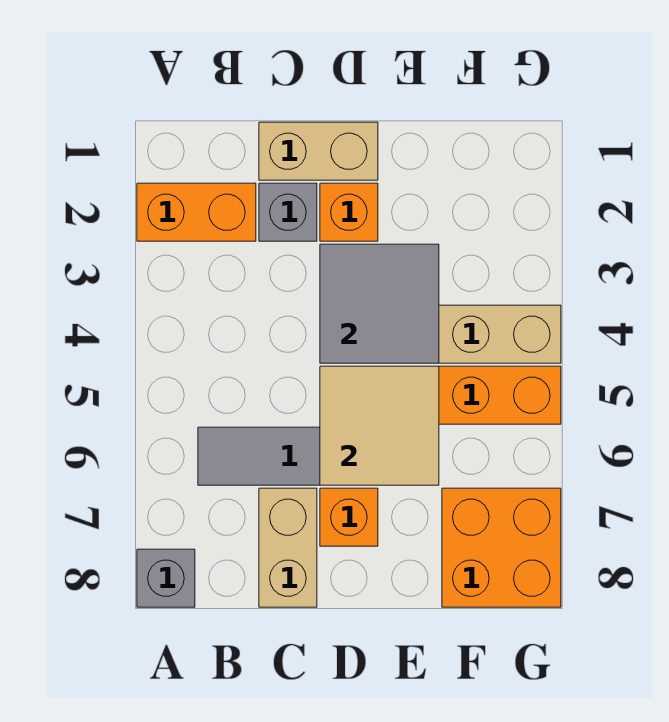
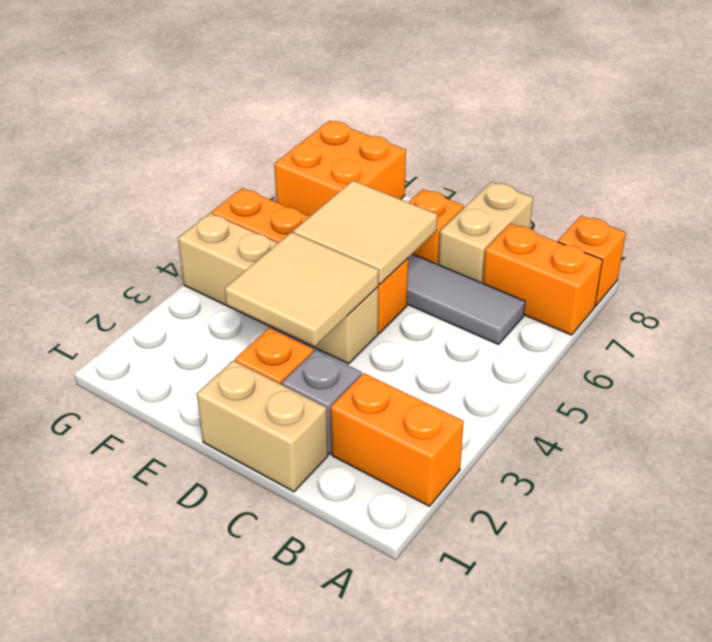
none -> orange 1x2 brick [483,224,602,335]
grey 1x1 brick [137,549,195,607] -> orange 1x1 brick [558,216,626,306]
grey 2x2 tile [320,244,439,363] -> tan 2x2 tile [225,232,379,346]

